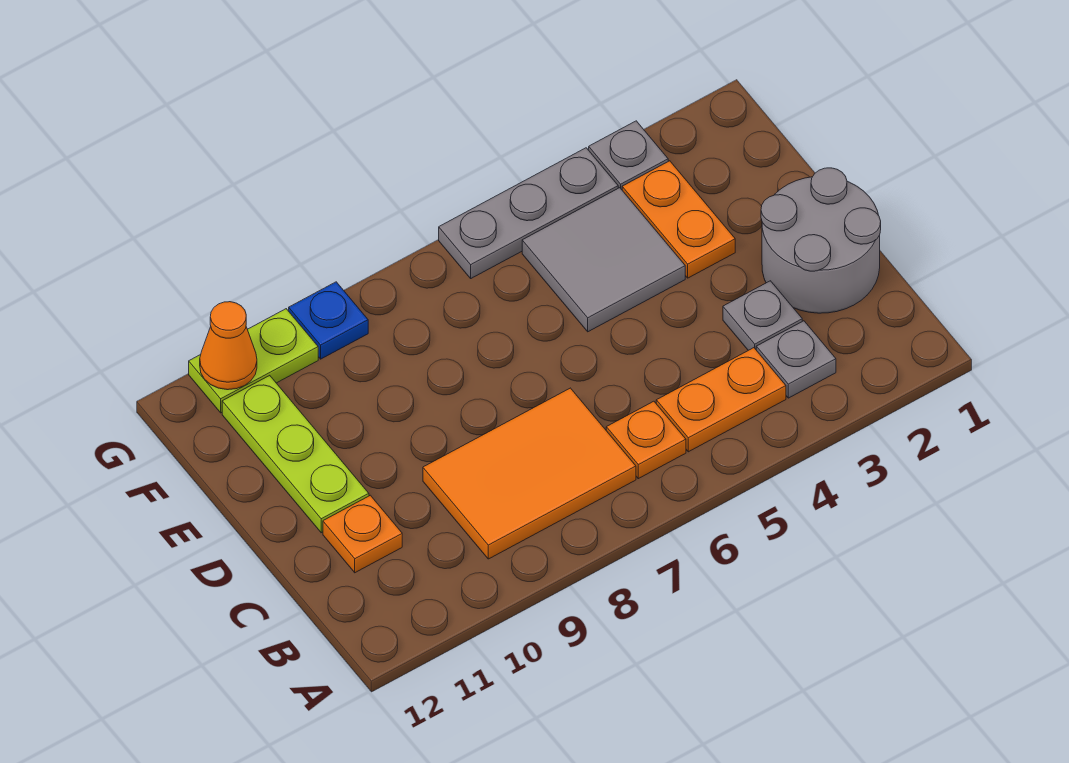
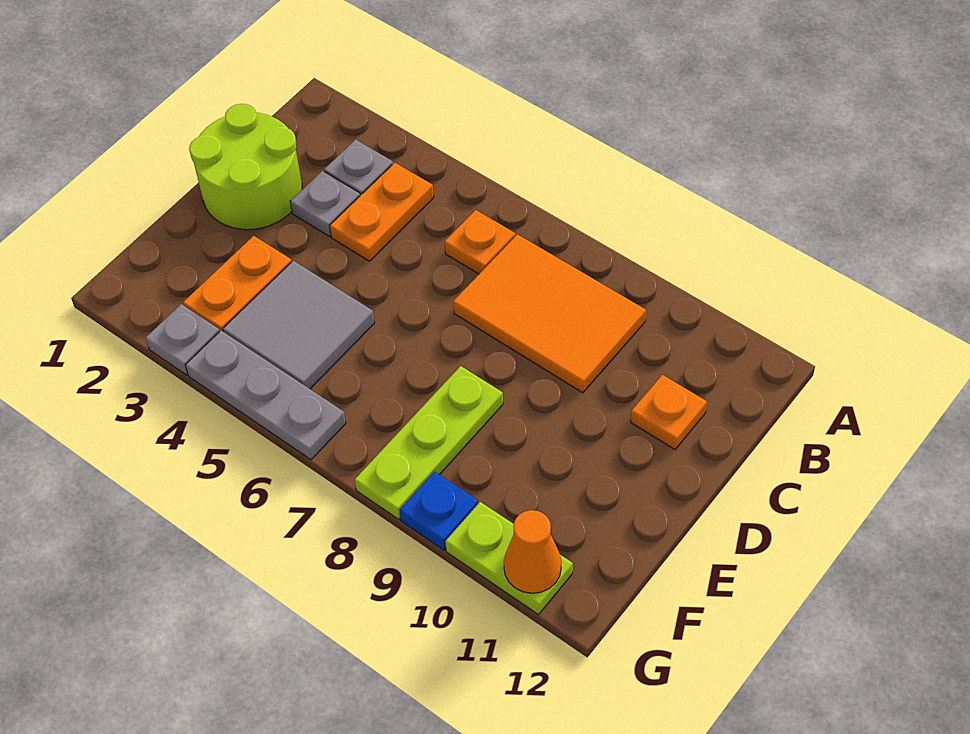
orange 1x2 plate [656,348,786,452] -> orange 1x2 plate turned to [330,163,434,261]
grey 2x2 round brick [761,168,881,313] -> lime 2x2 round brick [189,104,302,230]
lime 1x3 plate [222,376,369,533] -> lime 1x3 plate moved to [355,366,503,519]

